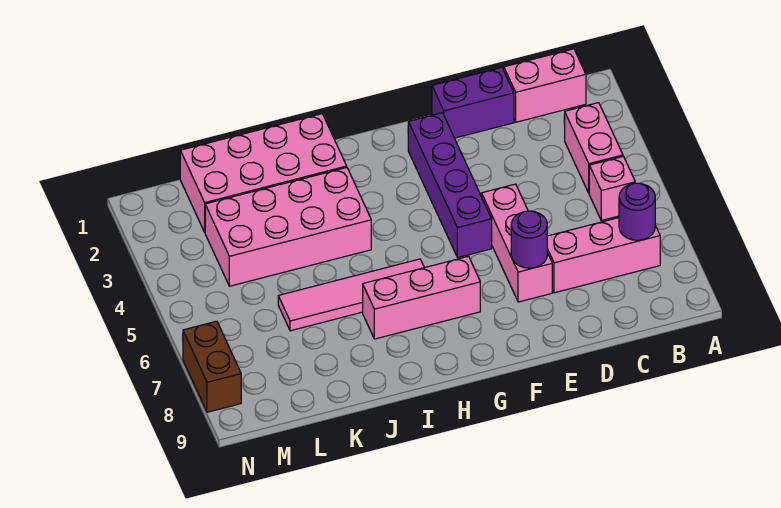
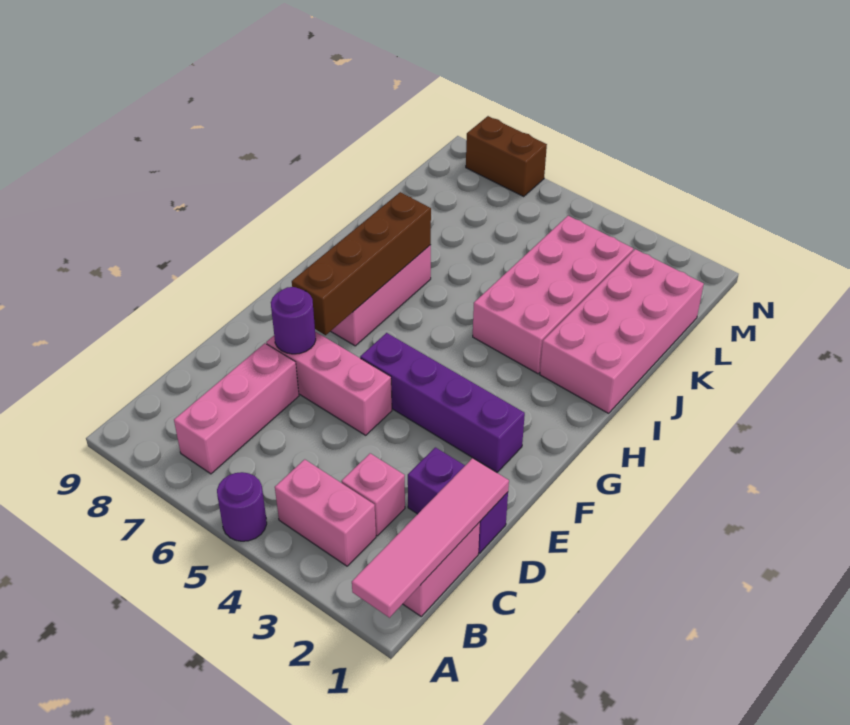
pink 1x1 brick [589,156,635,220] -> pink 1x1 brick moved to [341,453,405,536]
purple 1x1 round brick [619,183,655,240] -> purple 1x1 round brick moved to [217,472,267,541]
purple 1x2 brick [432,67,514,138] -> purple 1x2 brick turned to [408,447,508,553]
none -> brown 1x4 brick [292,192,431,335]
pink 1x4 tile [278,259,424,331] -> pink 1x4 tile moved to [352,458,509,618]

